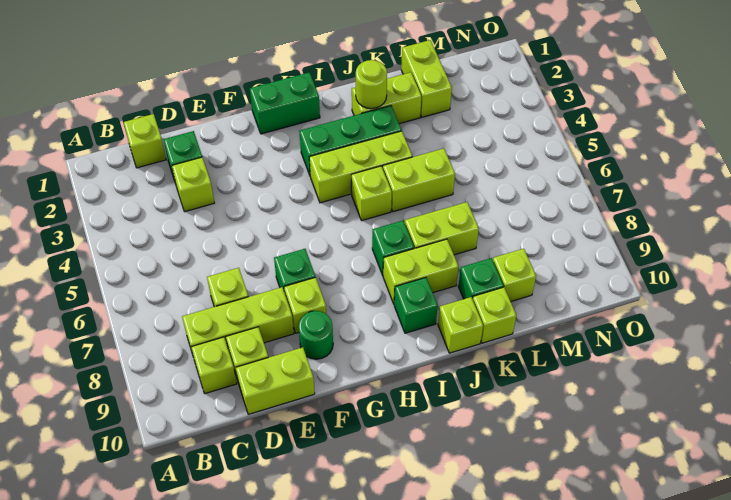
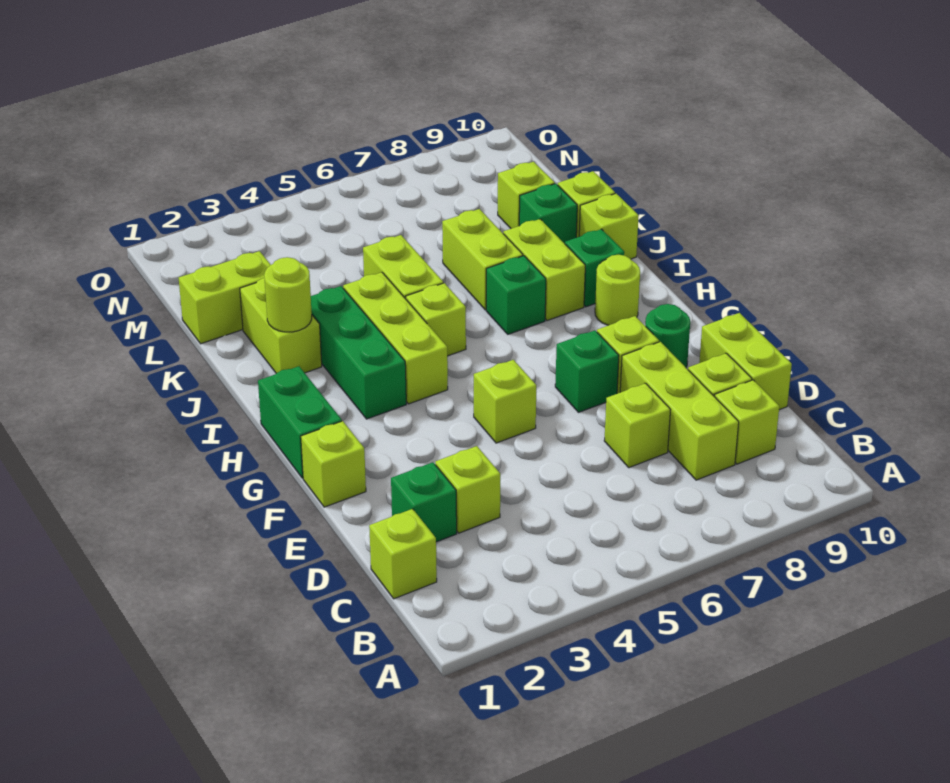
none -> lime 1x1 brick [301,421,366,507]
none -> lime 1x1 brick [474,360,536,443]
none -> lime 1x1 round brick [595,255,640,325]

